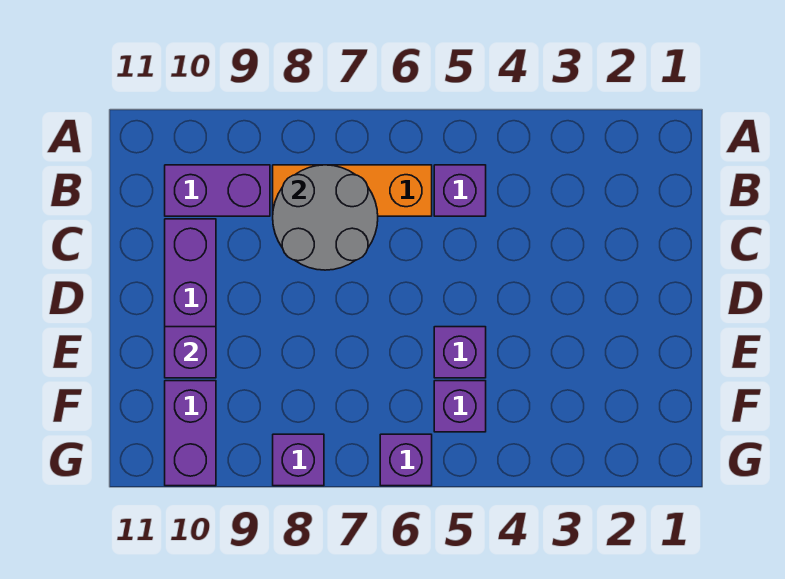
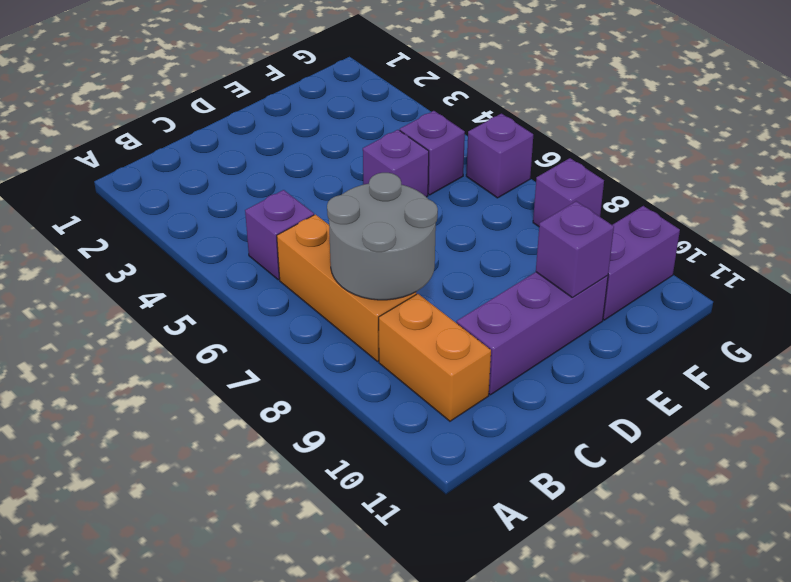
purple 1x2 brick [165,165,270,216] -> orange 1x2 brick [379,294,491,421]

